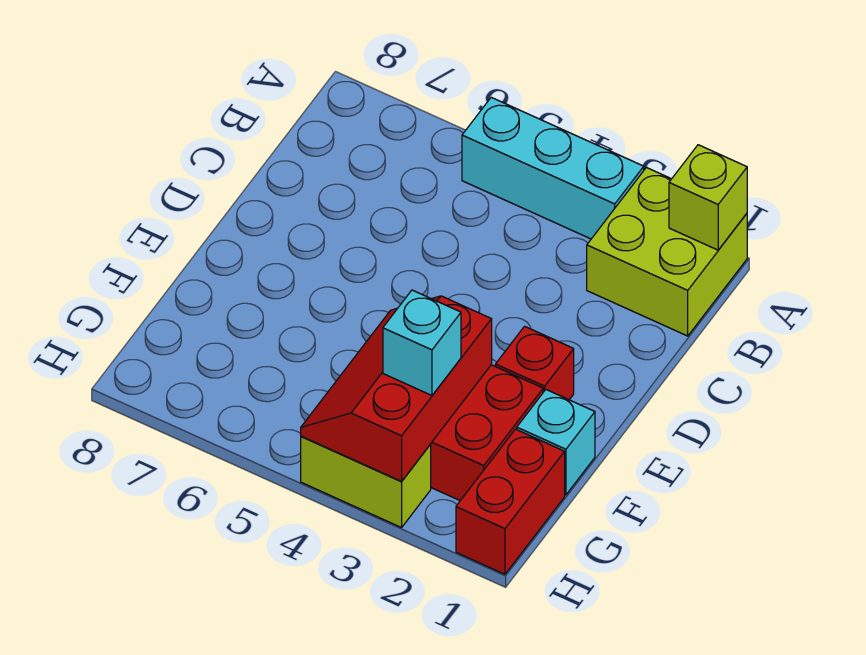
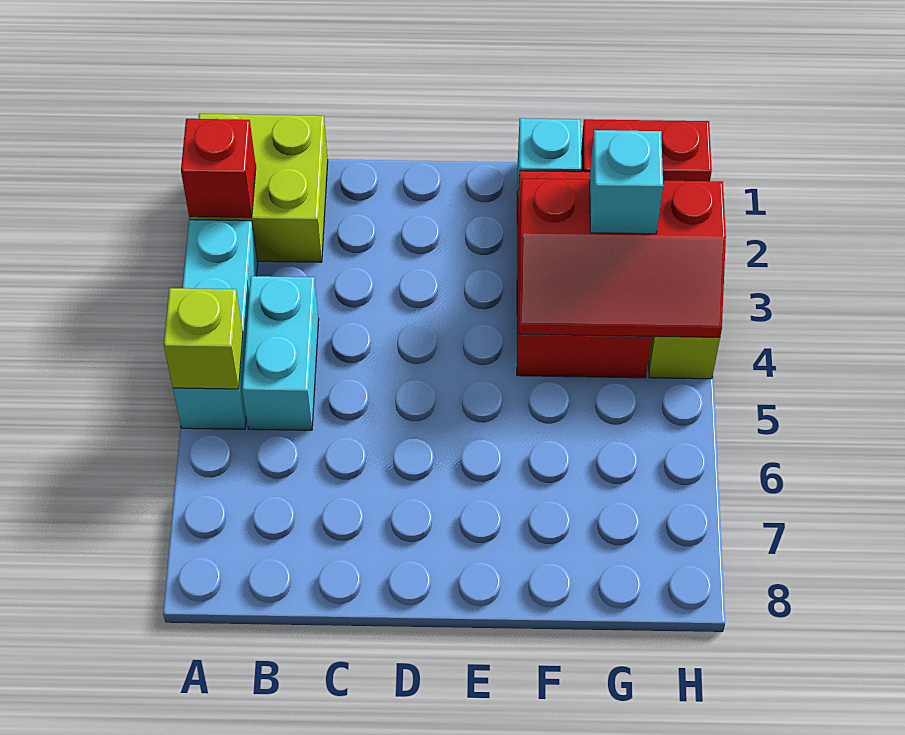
lime 1x1 brick [669,145,747,250] -> lime 1x1 brick moved to [164,288,243,389]
none -> cyan 1x2 brick [242,276,319,430]
red 1x1 brick [495,326,574,400] -> red 1x1 brick moved to [181,119,256,218]

